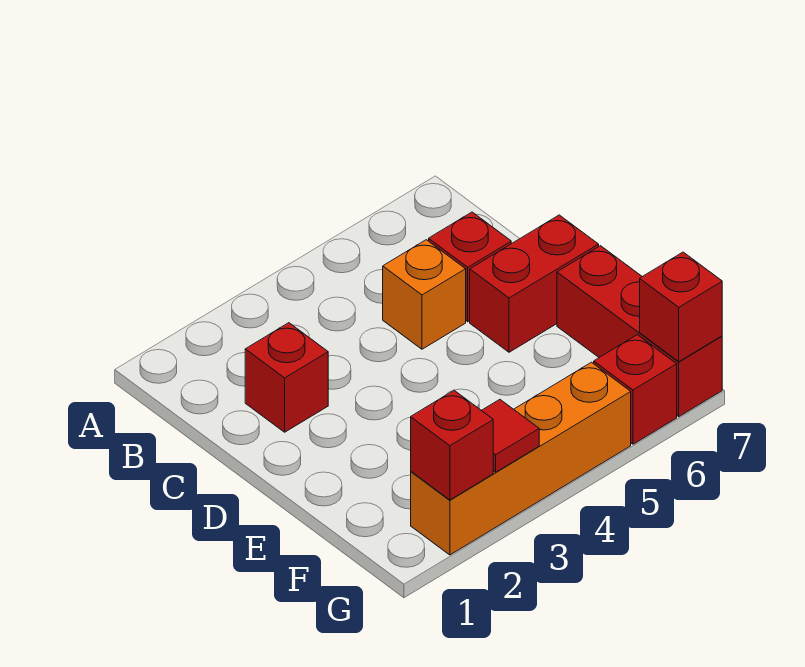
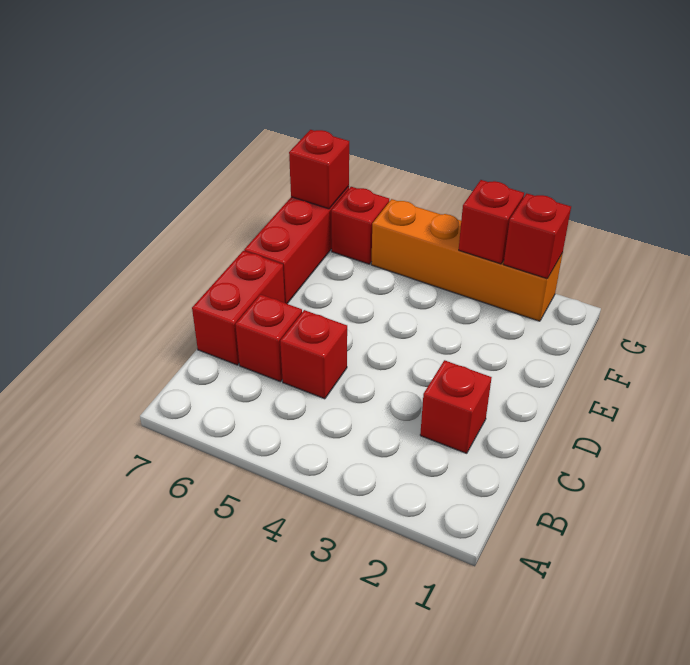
orange 1x1 brick [383,240,466,349] -> red 1x1 brick [280,310,347,399]
red 1x2 brick [470,215,599,352] -> red 1x2 brick turned to [192,251,285,365]
red 1x1 tile [481,400,539,472] -> red 1x1 brick [459,180,524,264]

